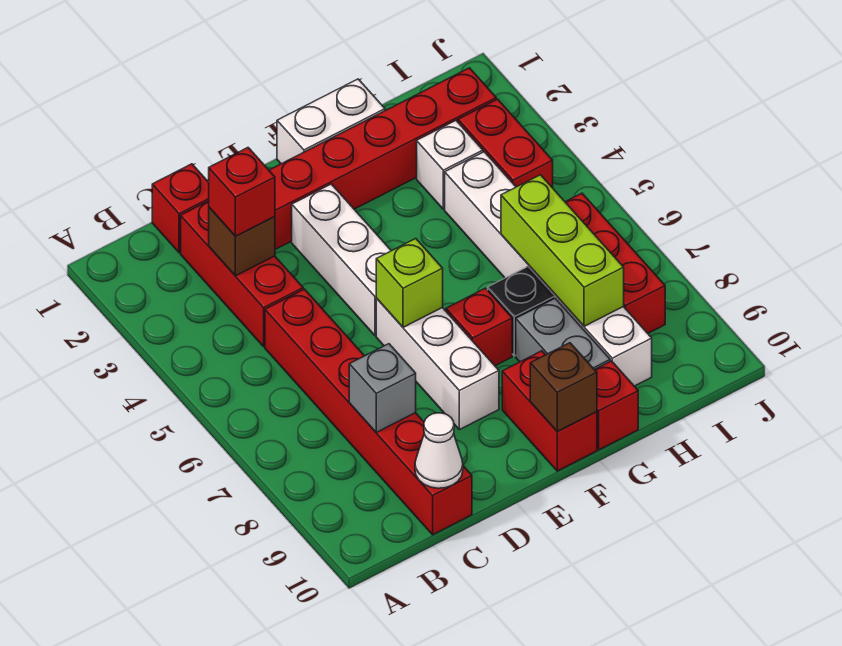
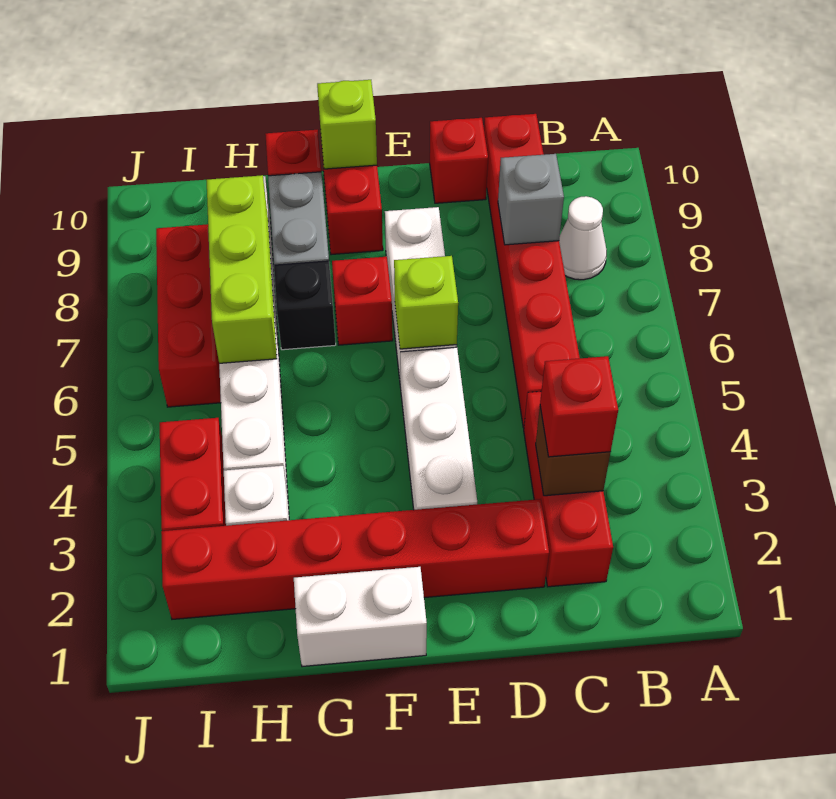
red 1x1 brick [152,164,209,253] -> red 1x1 brick moved to [430,118,488,203]
white 1x1 cone [415,413,463,488] -> white 1x1 cone moved to [559,196,607,280]
brown 1x1 brick [530,343,597,432] -> lime 1x1 brick [317,80,377,169]

